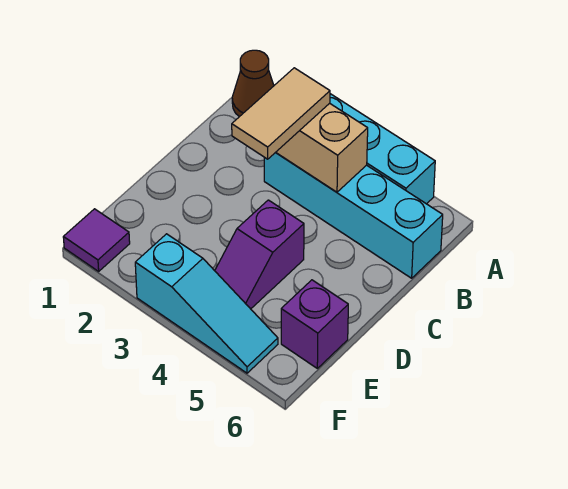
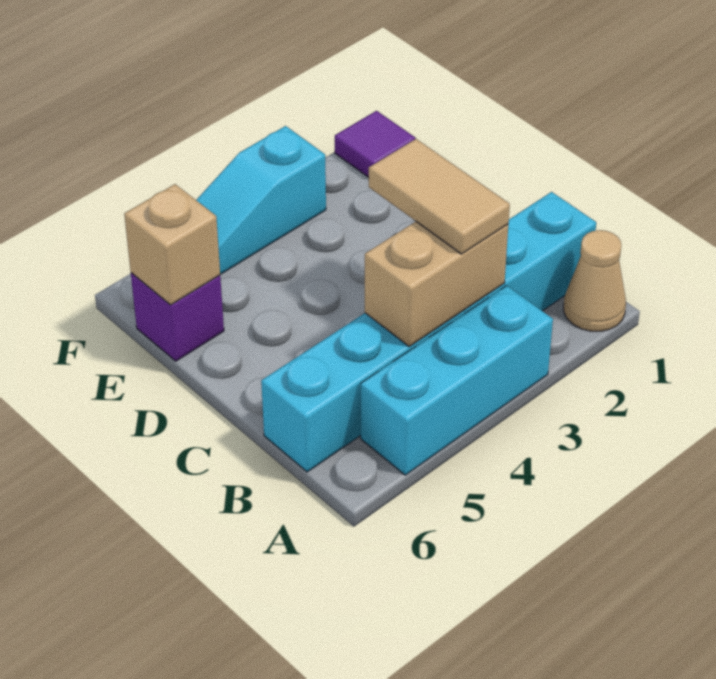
brown 1x1 cone [232,50,274,117] -> tan 1x1 cone [564,230,626,331]
cyan 1x4 brick [264,152,443,278] -> cyan 1x6 brick [261,192,596,472]
purple 1x2 slope [215,200,304,309] -> none
none -> tan 1x1 brick [124,184,220,305]

